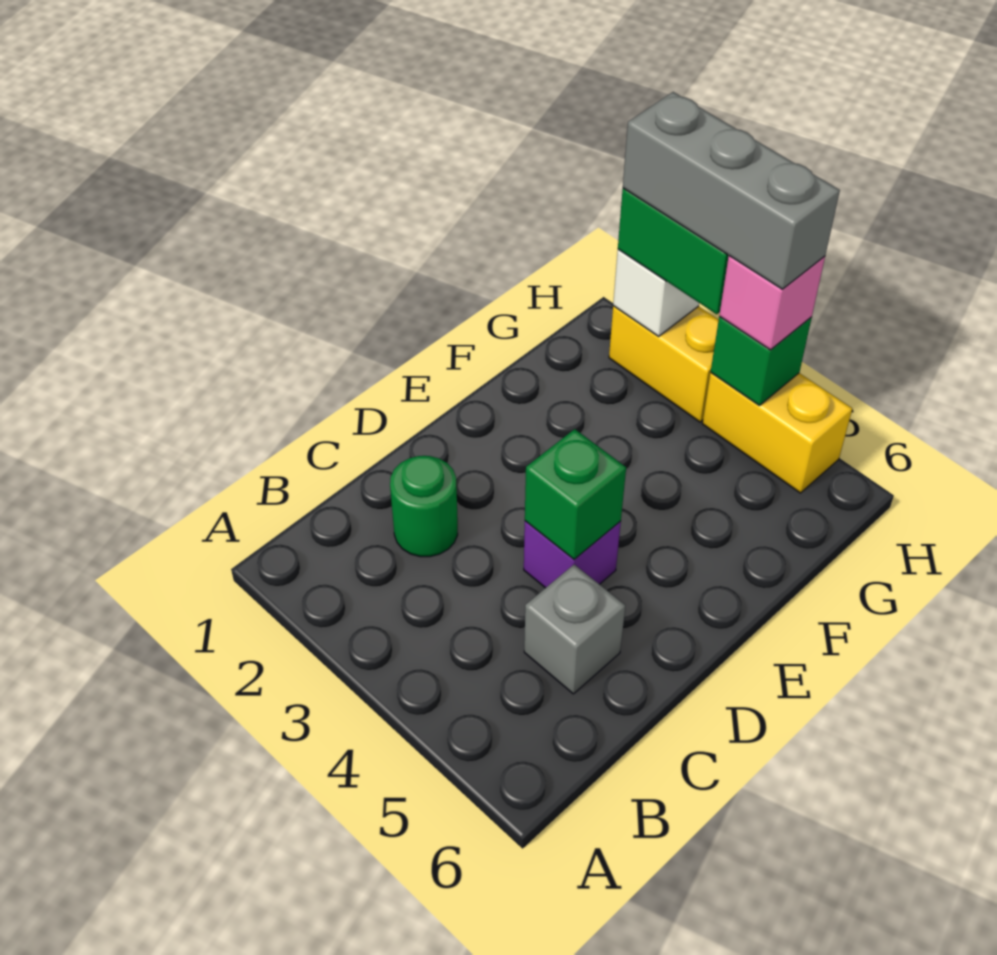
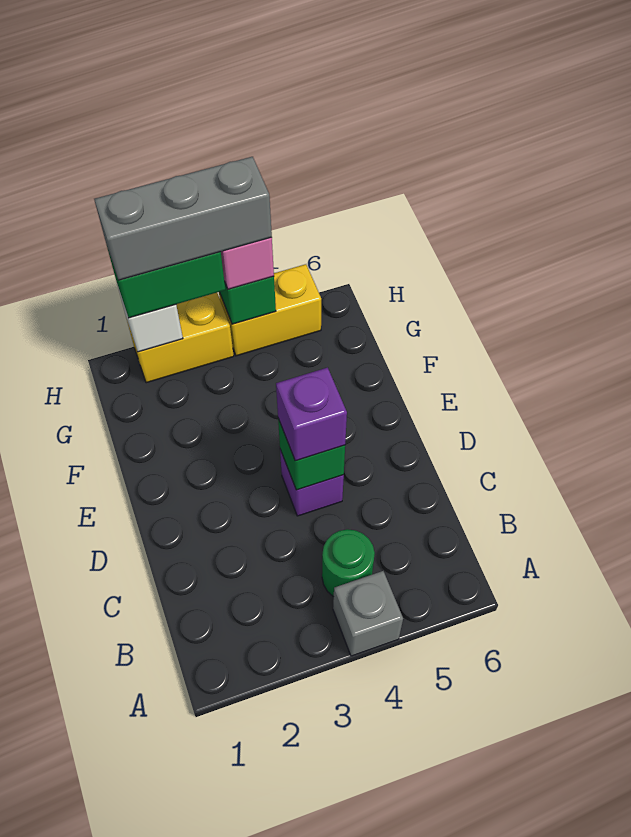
green 1x1 round brick [390,456,458,557] -> green 1x1 round brick moved to [322,529,375,597]
grey 1x1 brick [524,565,625,694] -> grey 1x1 brick moved to [333,571,403,656]
none -> purple 1x1 brick [276,368,347,461]

